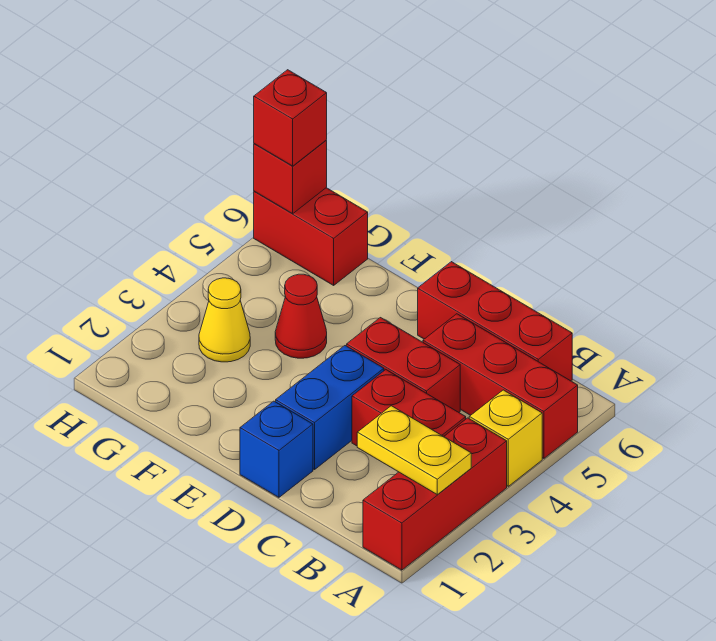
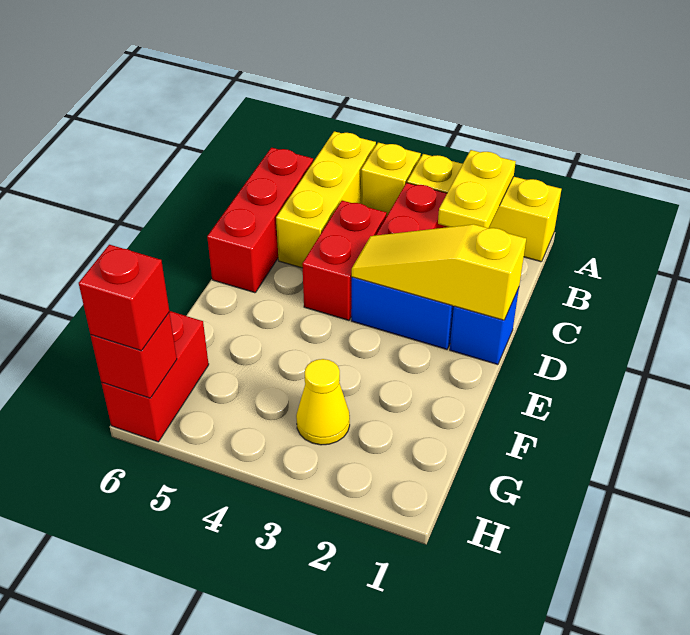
red 1x3 brick [363,418,507,570] -> yellow 1x3 brick [407,154,561,262]
red 1x3 brick [423,314,578,458] -> yellow 1x3 brick [276,131,376,268]
none -> yellow 1x3 slope [352,224,526,320]
red 1x1 cone [275,274,327,358] -> none

